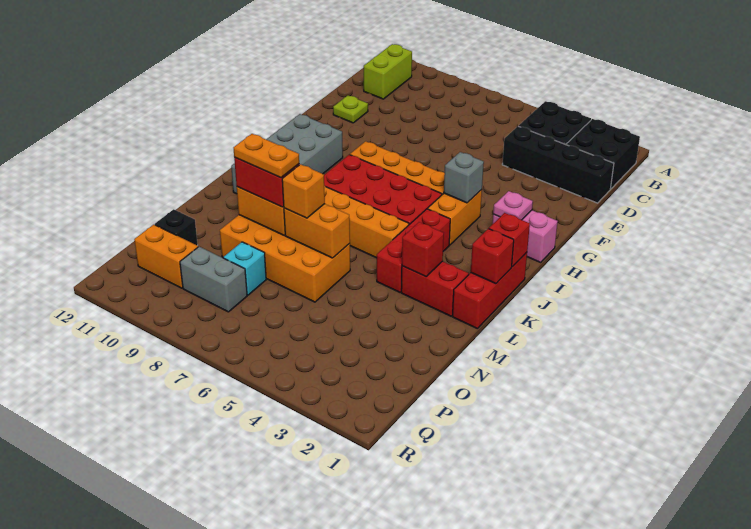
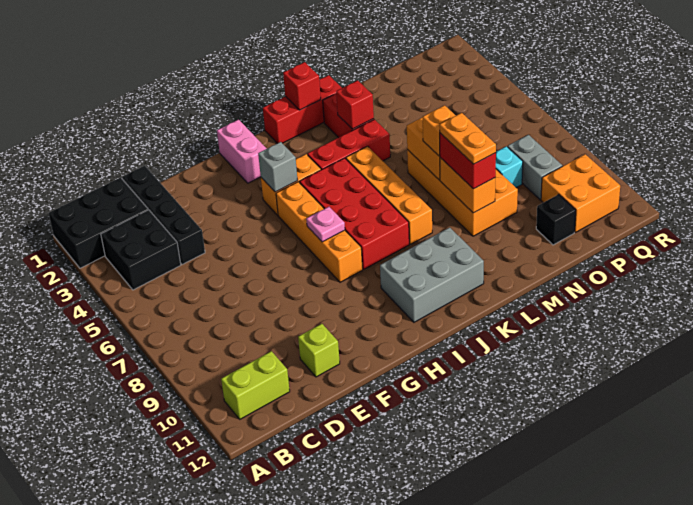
black 2x2 brick [566,119,640,189] -> black 2x3 brick [49,178,148,268]
lime 1x1 plate [333,96,368,123] -> lime 1x1 brick [298,324,340,377]
pink 1x1 plate [493,191,533,220] -> pink 1x1 plate moved to [306,207,345,242]
grey 2x4 brick [231,114,343,194] -> grey 2x3 brick [380,227,484,322]
red 1x1 brick [489,213,530,267] -> none
orange 1x2 brick [134,225,198,288] -> orange 2x2 brick [541,154,620,232]

